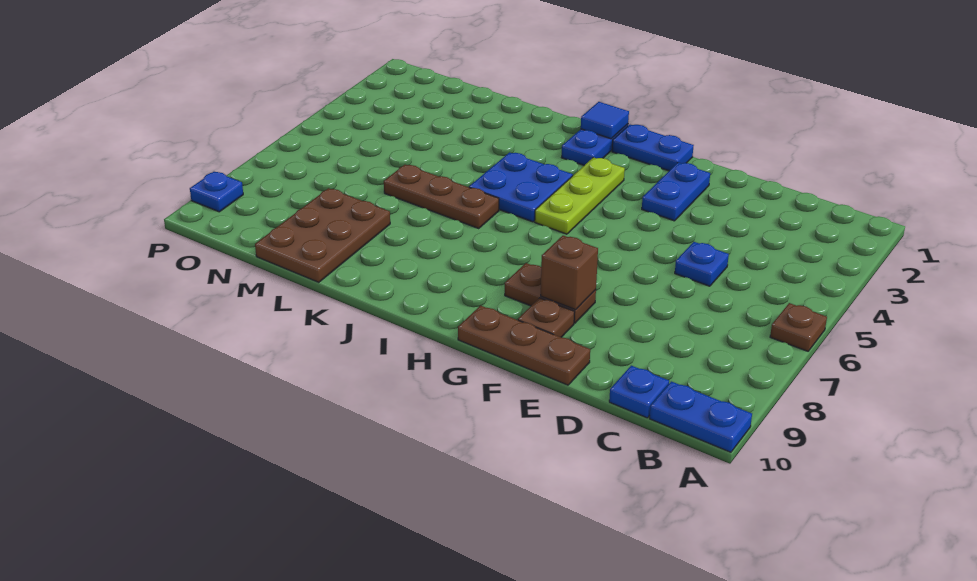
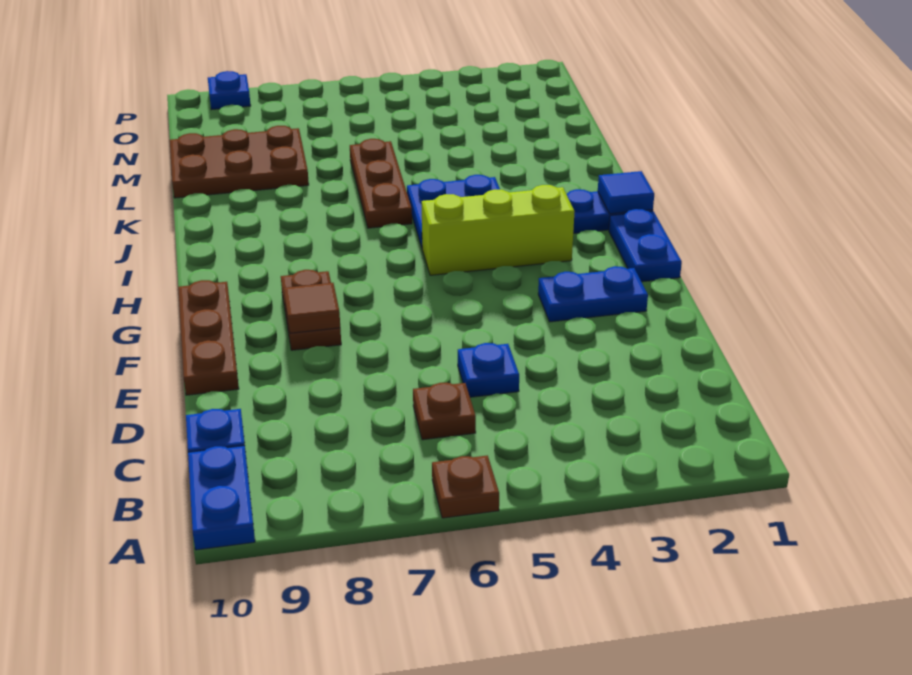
brown 1x1 brick [541,236,598,310] -> brown 1x1 tile [284,283,340,333]
brown 1x1 plate [518,298,574,337] -> brown 1x1 plate moved to [413,383,476,440]
lime 1x3 plate [535,157,625,234] -> lime 1x3 brick [422,185,575,275]

